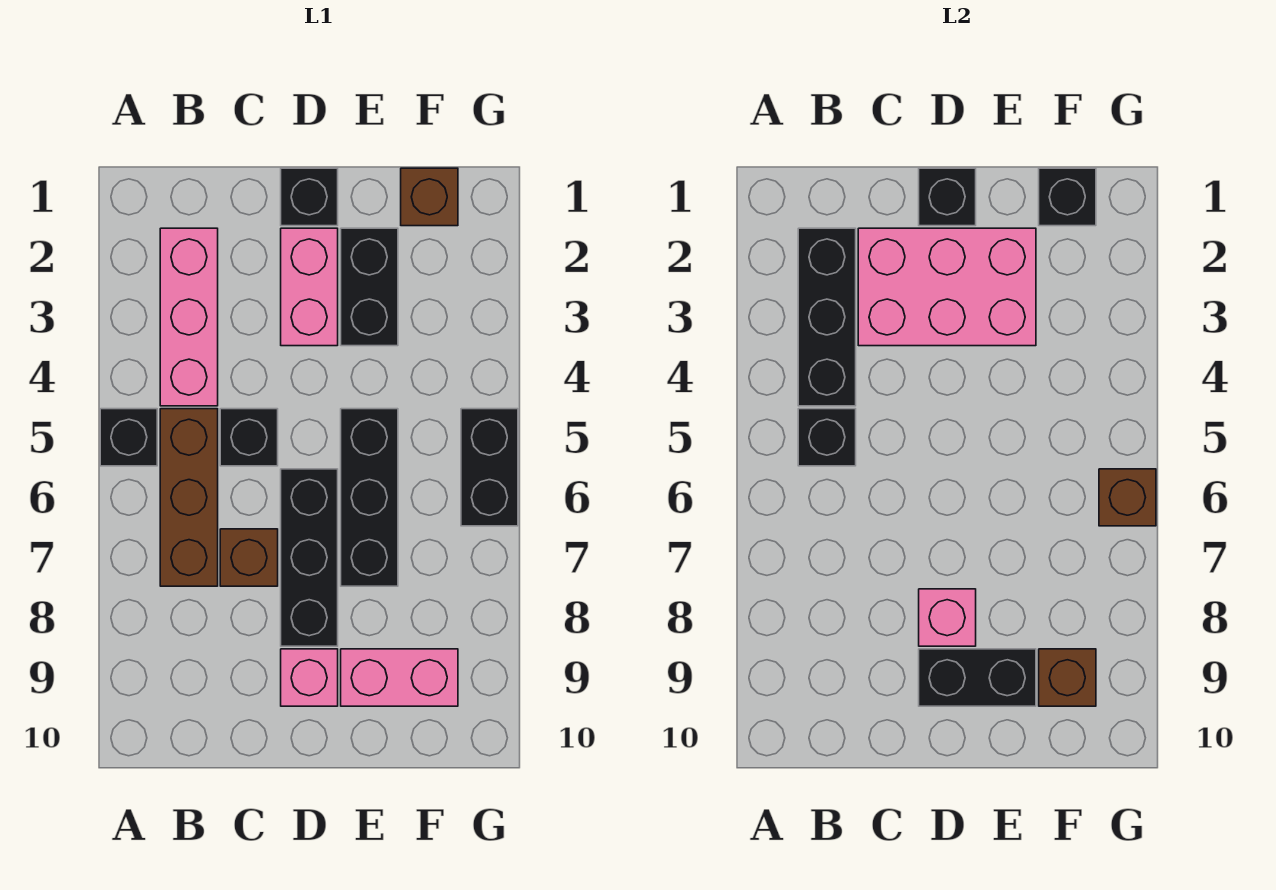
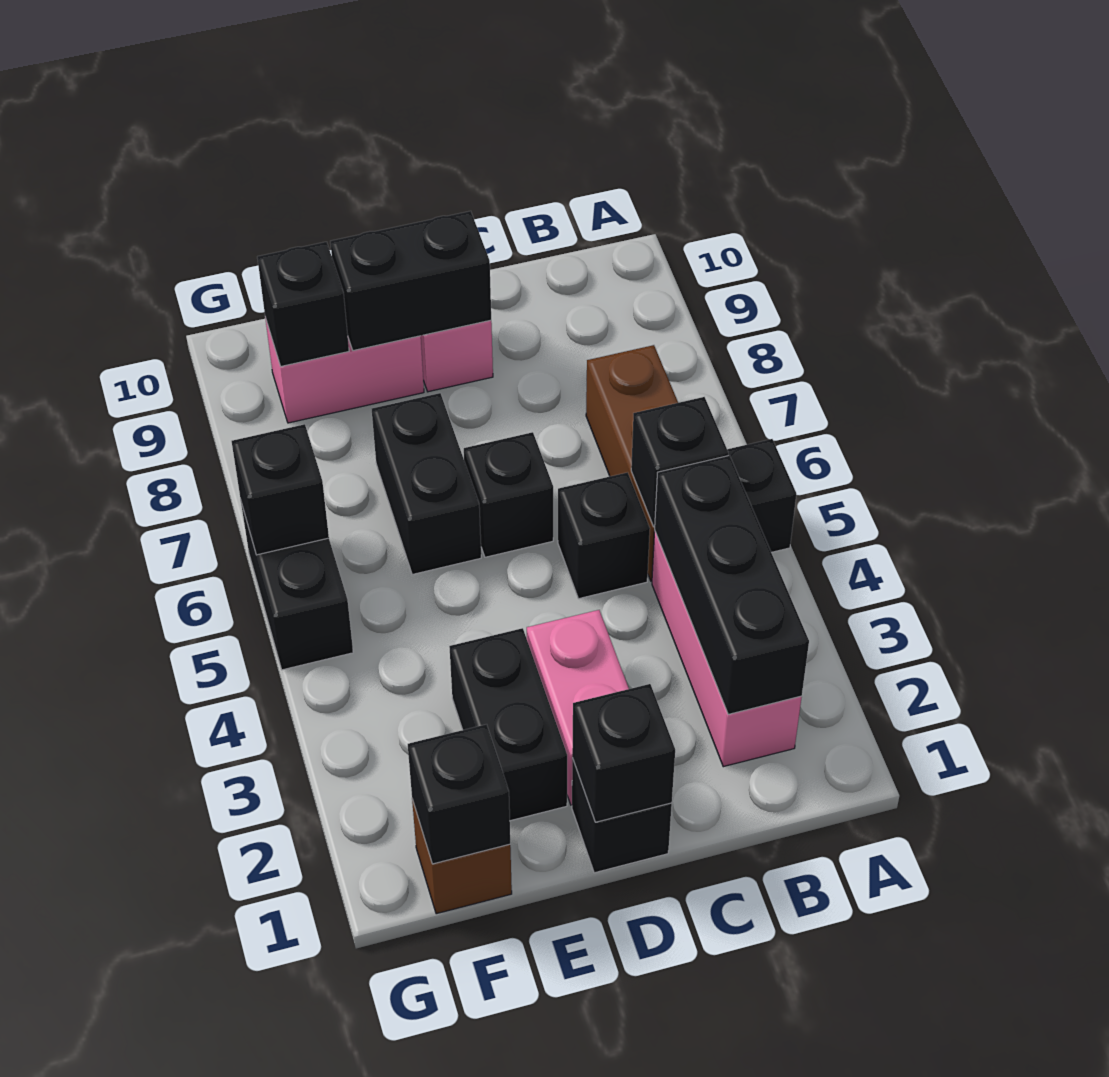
pink 2x3 brick [858,228,1036,346] -> none
brown 1x1 brick [220,529,278,586] -> none
black 1x3 brick [281,469,338,646] -> black 1x1 brick [464,432,553,557]
pink 1x1 brick [919,589,976,646] -> none
black 1x3 brick [341,409,398,586] -> black 1x2 brick [372,393,481,575]
brown 1x1 brick [1039,649,1096,706] -> black 1x1 brick [257,242,349,367]
brown 1x1 brick [1099,469,1156,526] -> black 1x1 brick [232,424,329,555]

